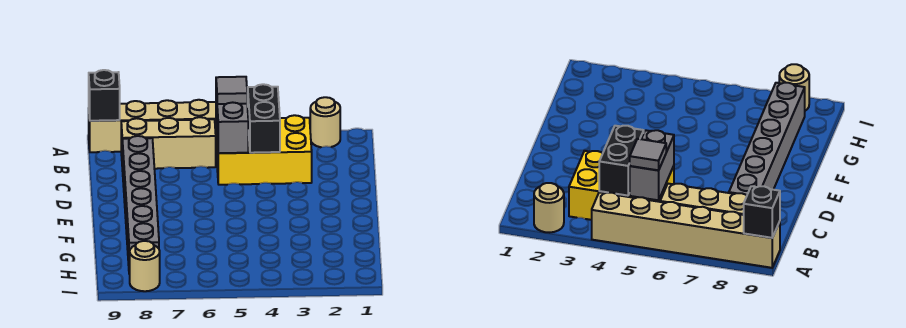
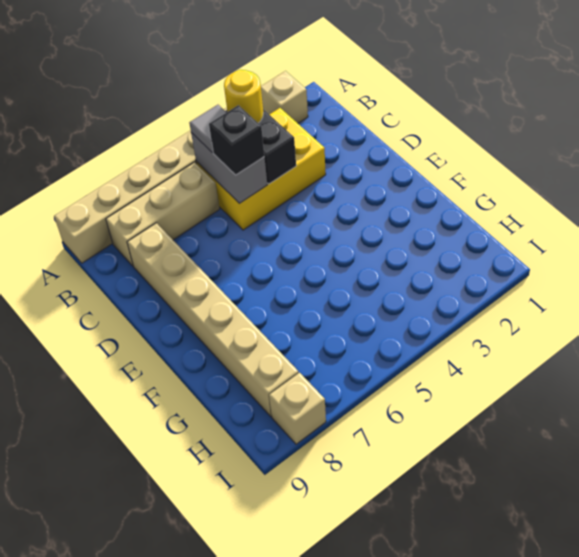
tan 1x1 round brick [310,97,340,147] -> tan 1x1 brick [261,71,308,123]
black 1x1 brick [89,70,120,121] -> black 1x1 brick moved to [209,105,264,175]
none -> yellow 1x1 round brick [224,70,263,123]
grey 1x6 brick [122,136,159,274] -> tan 1x6 brick [127,223,299,416]
tan 1x1 round brick [130,241,160,291] -> tan 1x1 brick [269,373,326,444]

